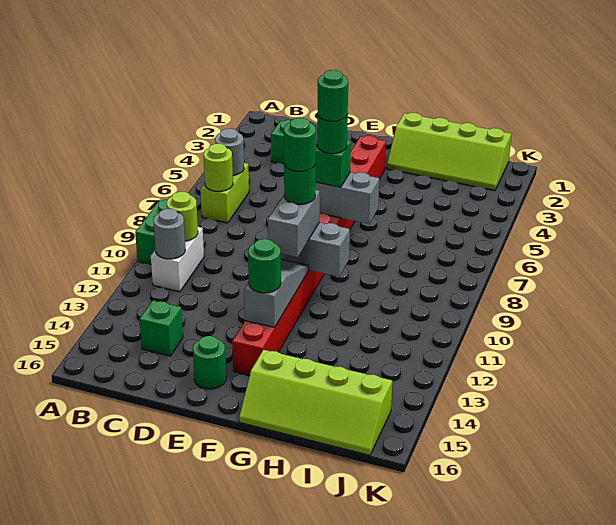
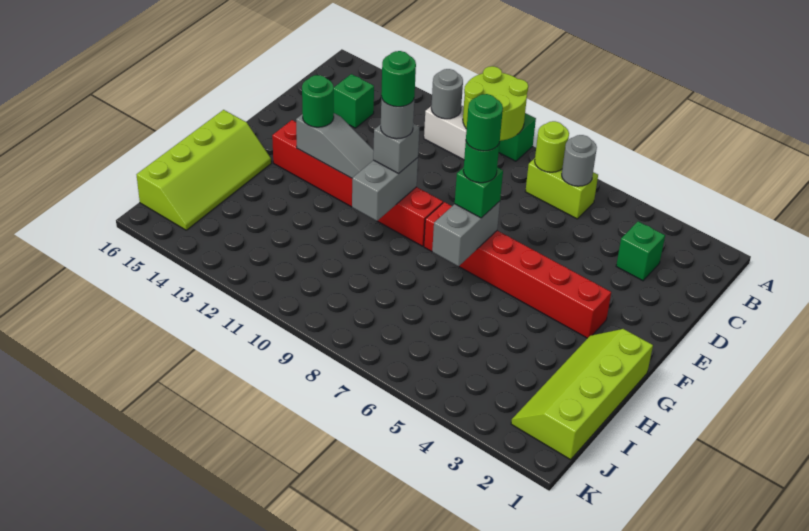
lime 1x1 round brick [167,192,198,241] -> lime 2x2 round brick [463,66,528,141]
green 1x1 round brick [193,336,226,389] -> none
grey 1x2 brick [268,190,320,257] -> grey 1x1 brick [373,124,420,173]
green 1x1 round brick [284,164,316,204] -> grey 1x1 round brick [381,97,414,139]
lime 2x4 slope [239,350,392,455] -> lime 2x4 slope turned to [137,110,271,230]

